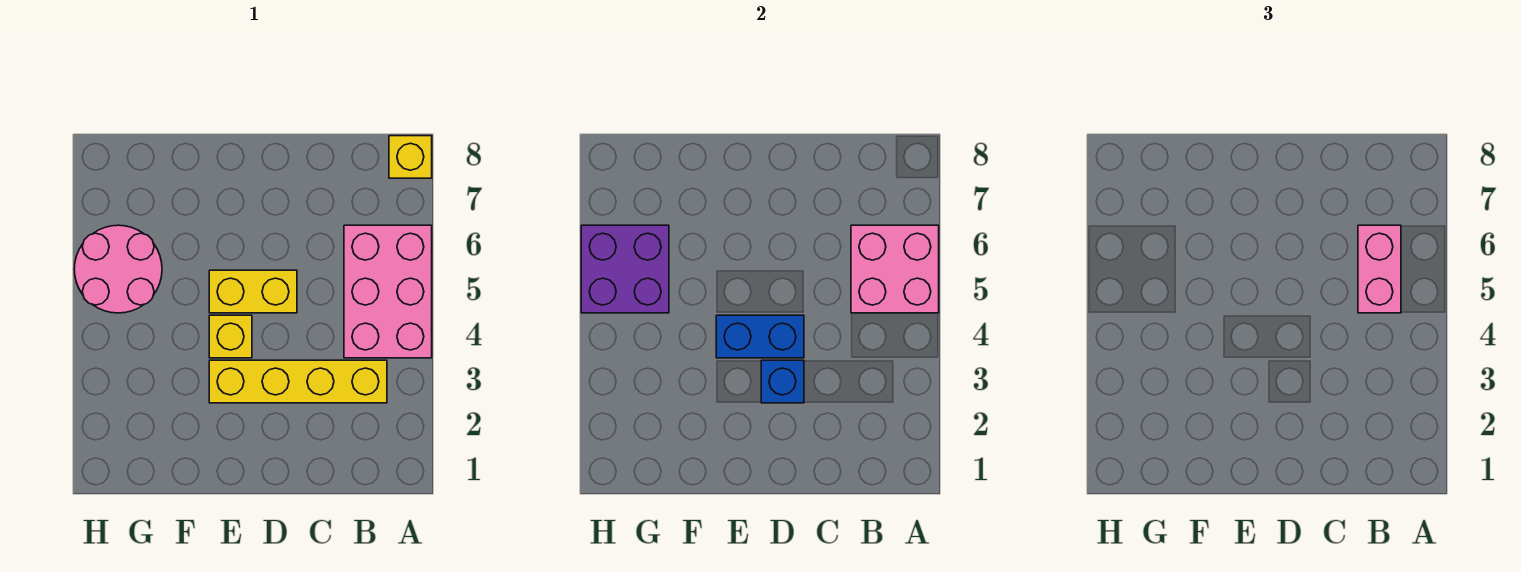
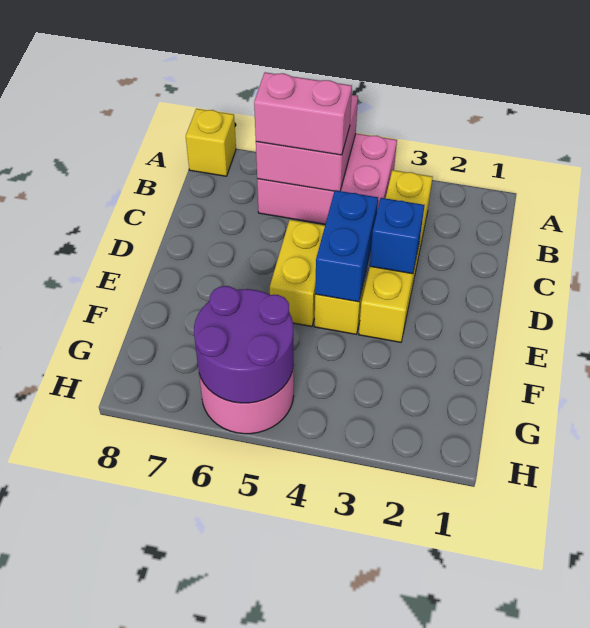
purple 2x2 brick [581,225,669,313] -> purple 2x2 round brick [194,286,294,403]

